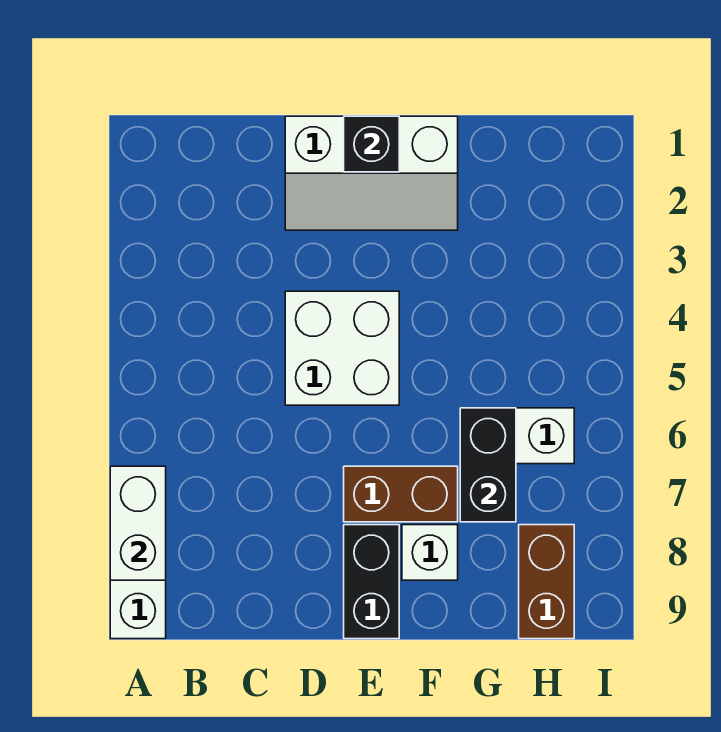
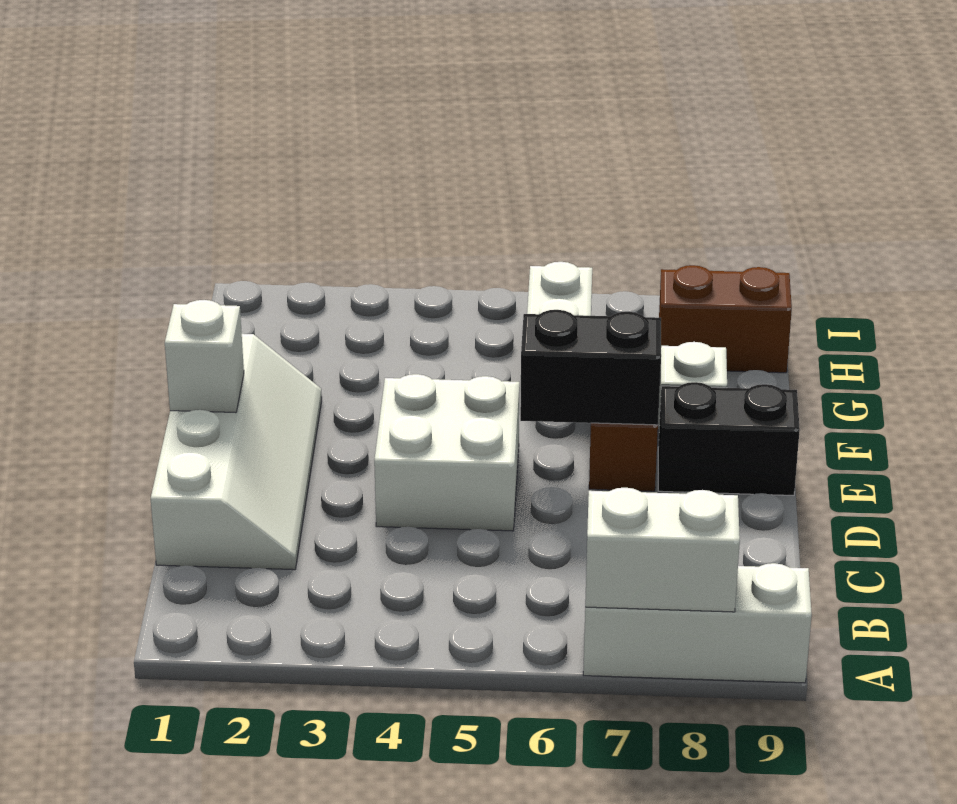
white 2x3 slope [285,116,458,230] -> white 2x4 slope [151,334,322,570]
black 1x1 brick [344,116,399,172] -> white 1x1 brick [165,300,244,413]
black 1x2 brick [460,408,516,522] -> black 1x2 brick moved to [520,310,661,425]

